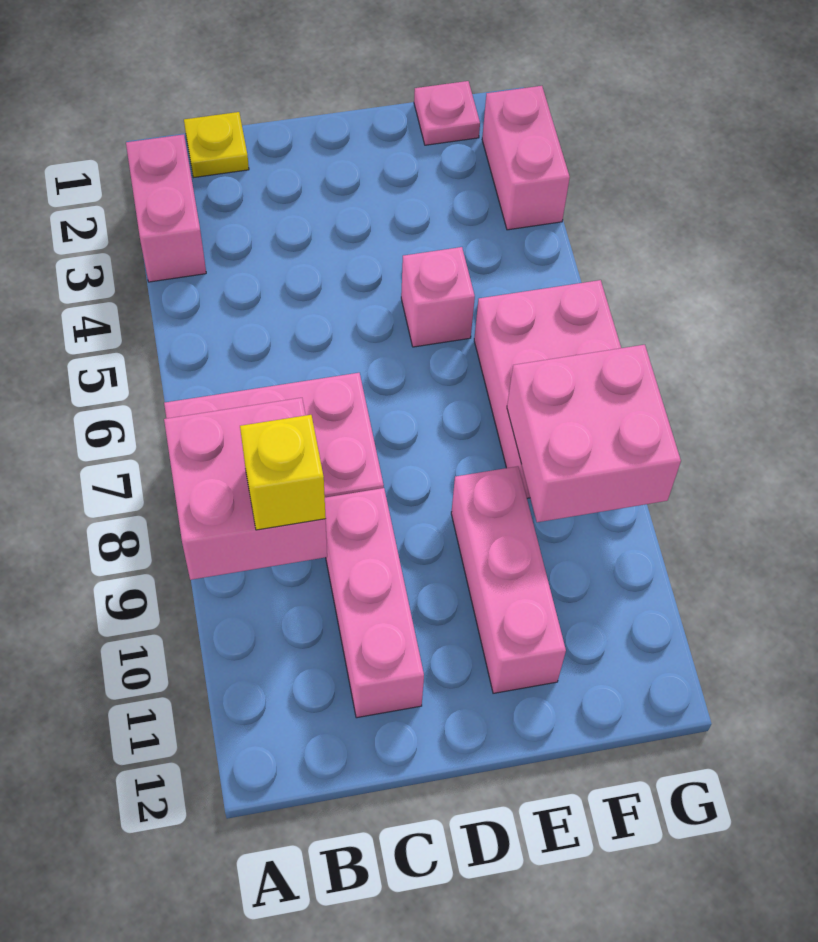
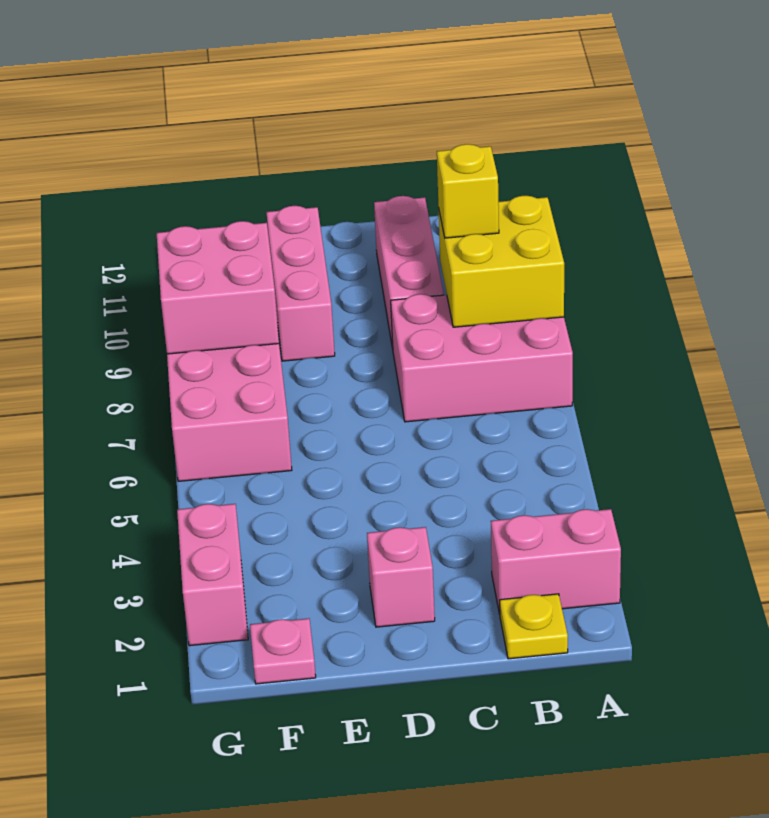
pink 1x2 brick [126,134,206,282] -> pink 1x2 brick turned to [491,509,621,614]
pink 2x2 brick [164,398,327,580] -> yellow 2x2 brick [439,195,564,327]
pink 1x1 brick [401,247,475,347] -> pink 1x1 brick moved to [367,527,435,627]

